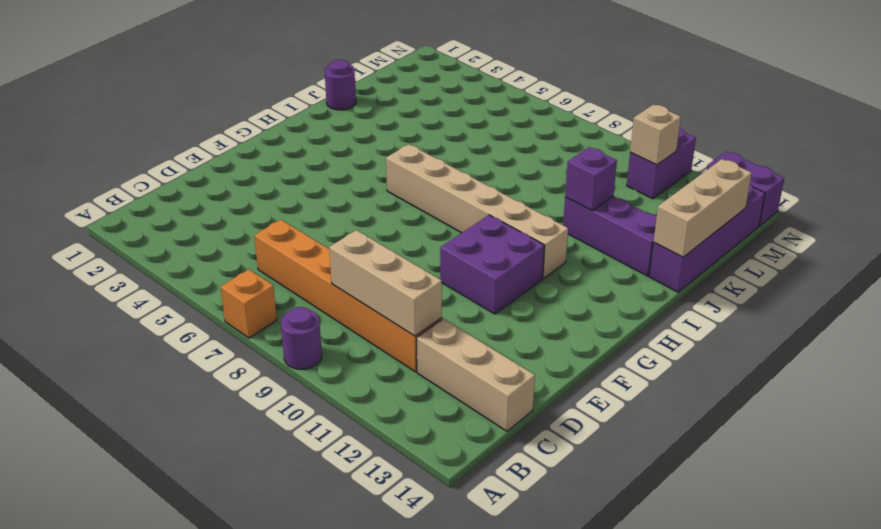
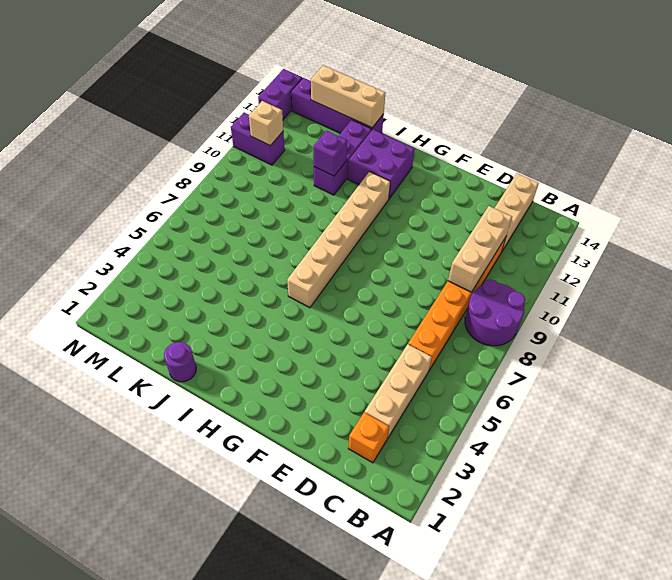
orange 1x1 brick [220,269,277,338] -> orange 1x1 brick moved to [348,412,389,463]
purple 1x1 round brick [281,307,322,369] -> purple 2x2 round brick [465,279,525,346]
none -> tan 1x3 brick [365,344,432,439]
purple 2x2 brick [440,215,545,314] -> purple 2x2 brick moved to [348,130,415,199]

